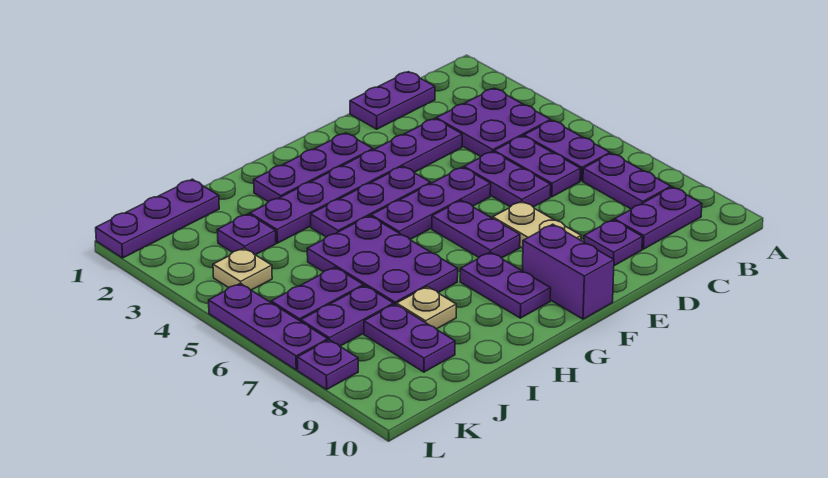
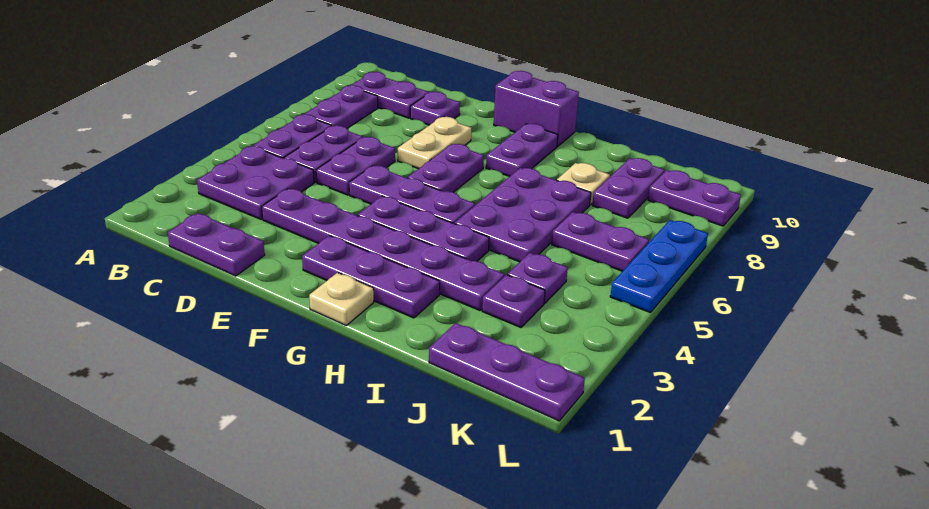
purple 1x2 brick [523,224,614,319] -> purple 1x2 brick turned to [494,71,579,146]
purple 1x2 plate [301,286,394,346] -> purple 1x2 plate moved to [648,170,741,226]
tan 1x1 plate [213,248,272,290] -> tan 1x1 plate moved to [309,273,374,325]
purple 1x3 plate [209,283,328,370] -> blue 1x3 plate [610,220,708,313]
purple 1x1 plate [297,340,358,389] -> purple 1x1 plate moved to [507,253,568,303]

